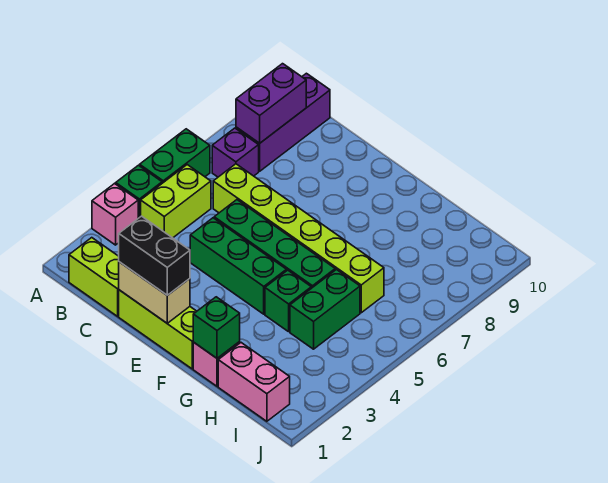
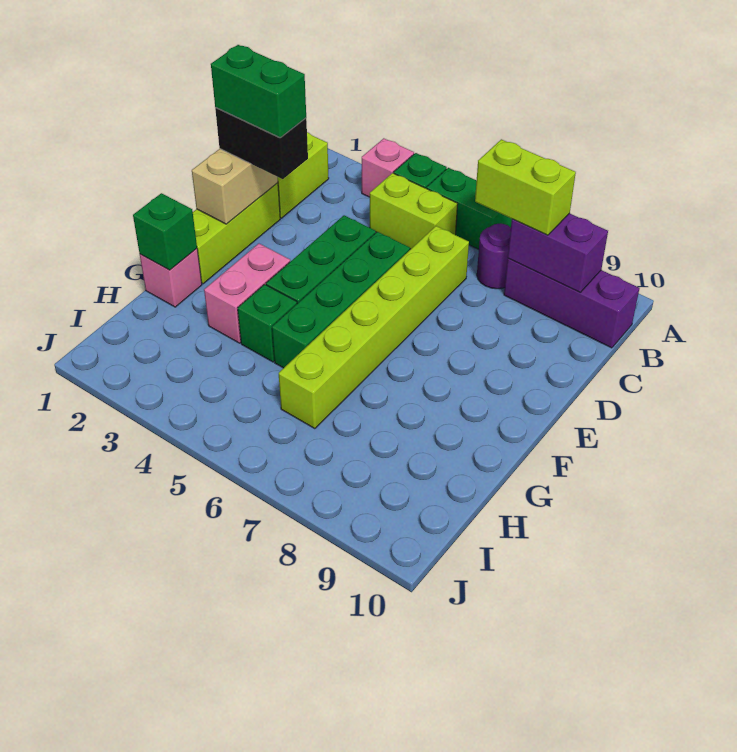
purple 1x1 brick [212,128,259,177] -> purple 1x1 round brick [477,223,511,289]
none -> lime 1x2 brick [475,139,576,235]
black 1x2 brick [119,216,190,295] -> black 1x2 brick turned to [215,107,308,179]
pink 1x2 brick [218,343,290,421] -> pink 1x2 brick moved to [204,244,290,343]
green 1x2 brick [290,270,360,349] -> green 1x2 brick moved to [211,45,306,137]

